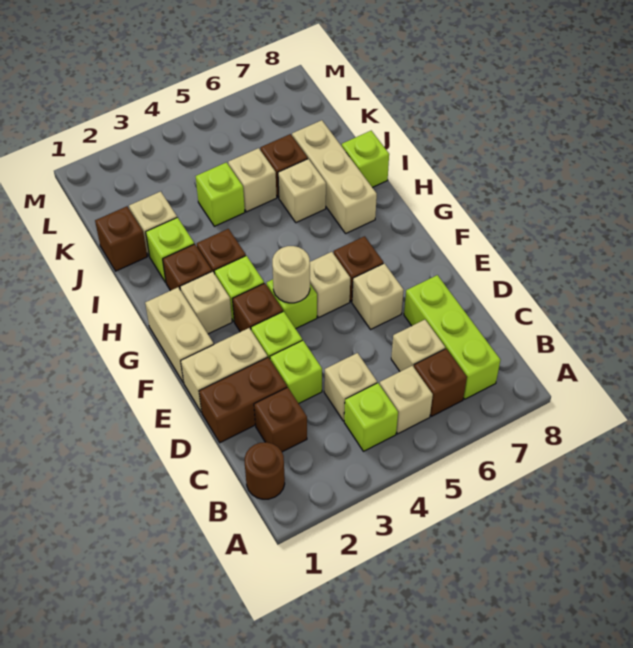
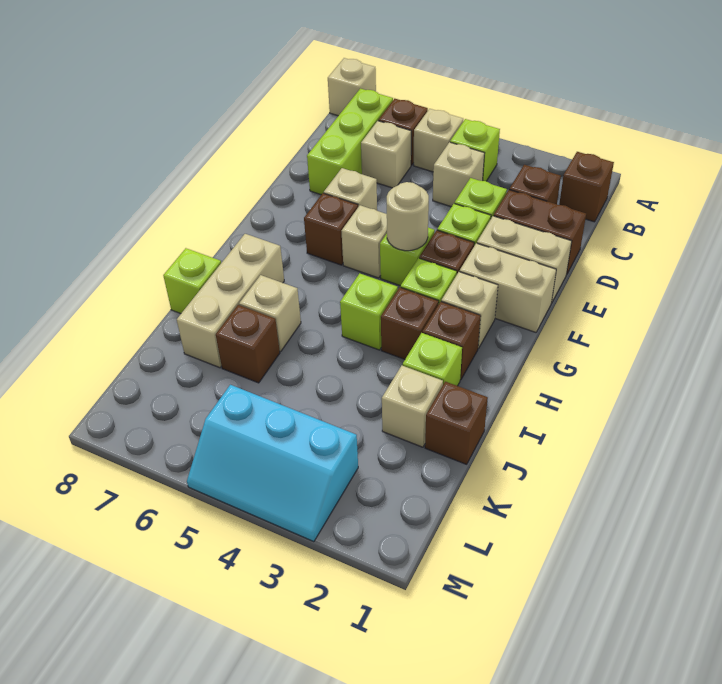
brown 1x1 round brick [245,442,285,499] -> brown 1x1 brick [559,152,614,222]
tan 1x2 brick [145,287,214,383] -> tan 1x2 brick turned to [460,243,556,332]
lime 1x1 brick [196,162,245,226] -> lime 1x1 brick moved to [340,273,398,350]
tan 1x1 brick [228,148,277,212] -> tan 1x1 brick moved to [328,58,376,116]
none -> cyan 2x3 slope [187,385,358,542]

